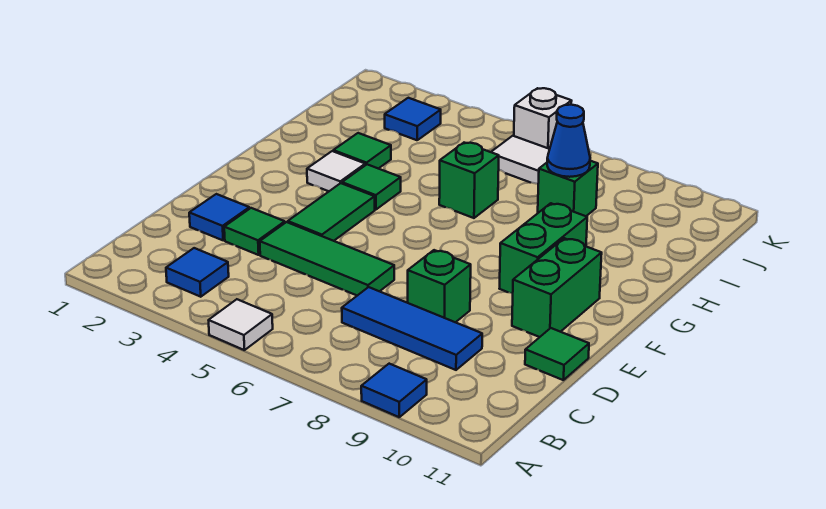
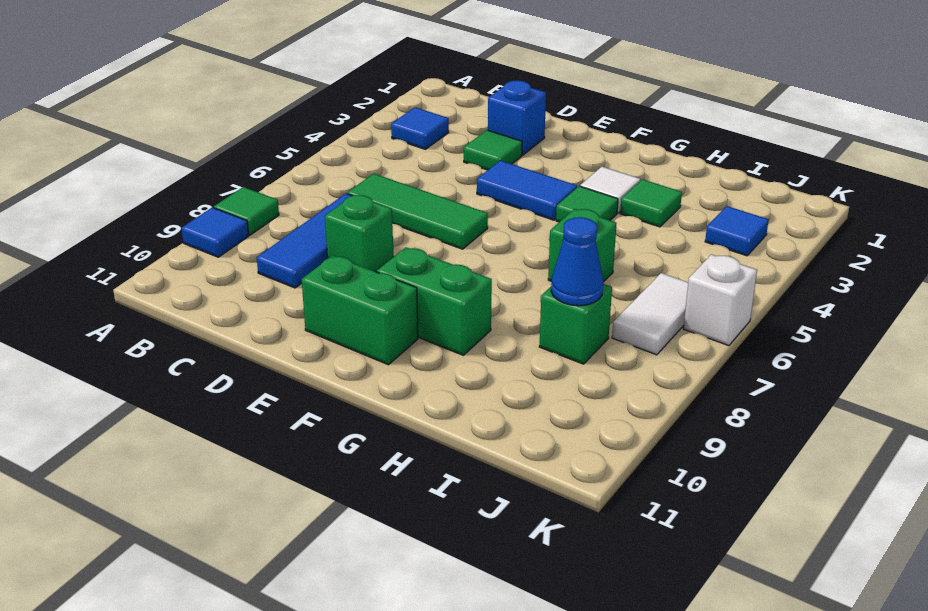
white 1x1 tile [209,299,273,350] -> none
blue 1x1 tile [189,194,249,240] -> blue 1x1 brick [488,80,546,155]
green 1x3 tile [260,222,394,296] -> green 1x3 tile turned to [347,173,488,249]
green 1x1 tile [525,328,589,380] -> green 1x1 tile moved to [214,187,279,235]
green 1x2 tile [288,183,375,241] -> blue 1x2 tile [477,160,577,220]

